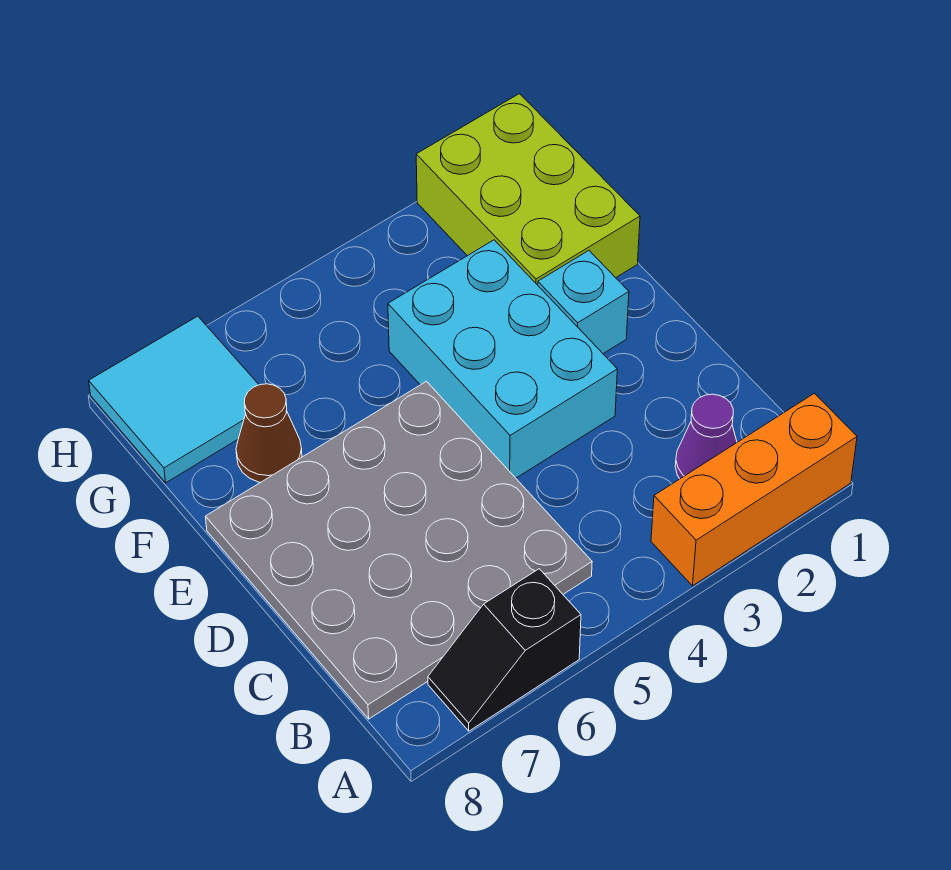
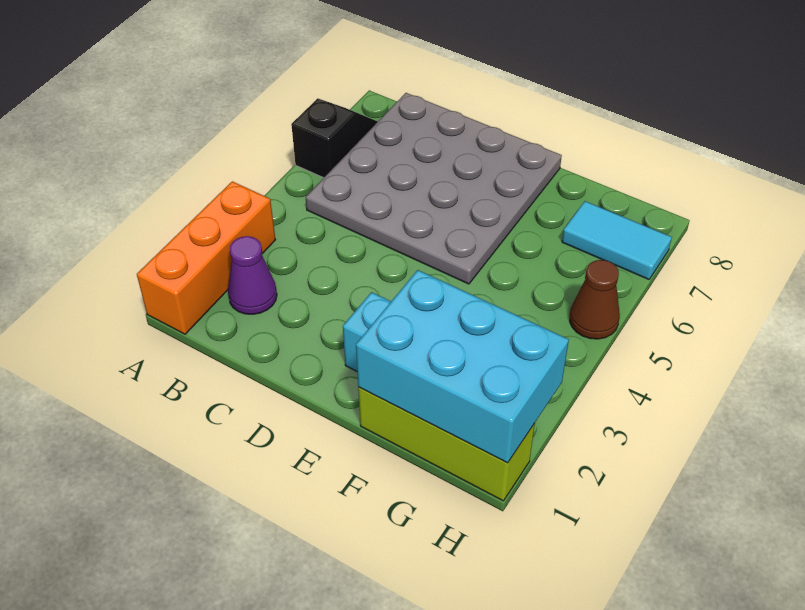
cyan 2x3 brick [388,240,617,478] -> cyan 2x3 brick moved to [356,270,569,463]
lime 2x3 brick [416,94,640,285] -> lime 1x3 brick [358,387,535,501]
brown 1x1 cone [236,384,302,482] -> brown 1x1 cone moved to [570,260,620,339]
cyan 2x2 tile [89,316,259,483] -> cyan 1x2 tile [562,201,672,279]

